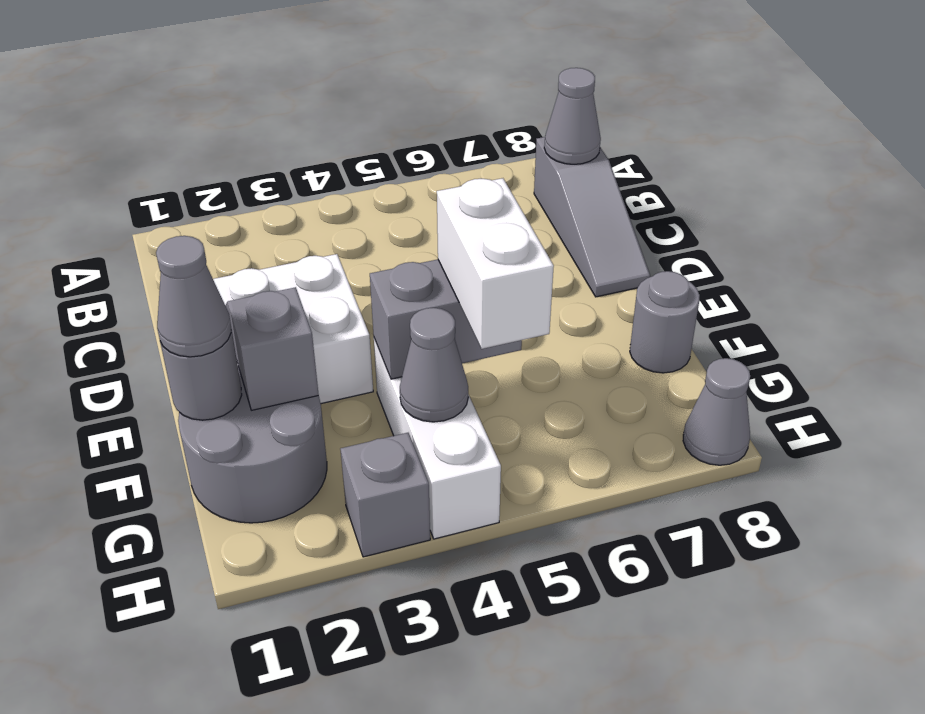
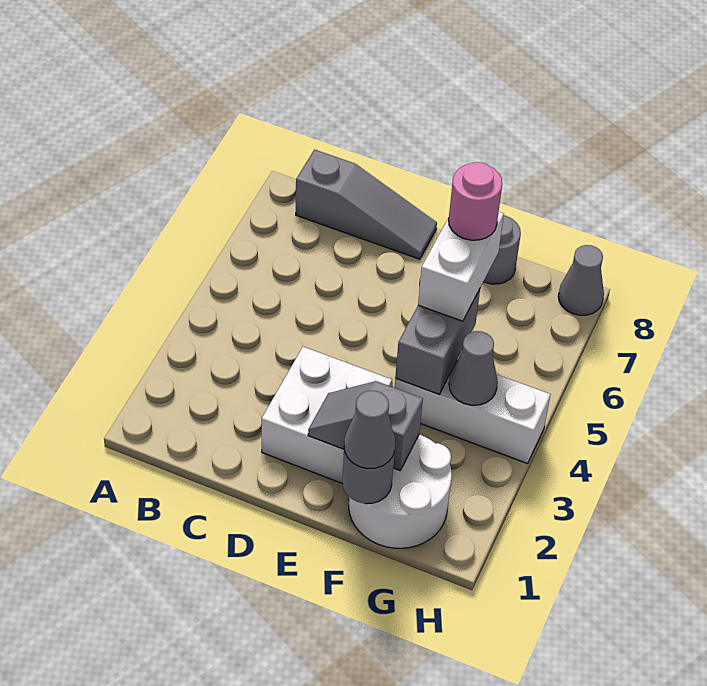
grey 1x1 cone [544,68,601,164] -> none
grey 2x2 round brick [178,366,327,523] -> white 2x2 round brick [349,435,452,548]
white 1x2 brick [437,178,554,349] -> white 1x2 brick turned to [418,212,504,321]
none -> pink 1x1 round brick [449,162,502,240]
grey 1x1 brick [340,433,430,557] -> none

